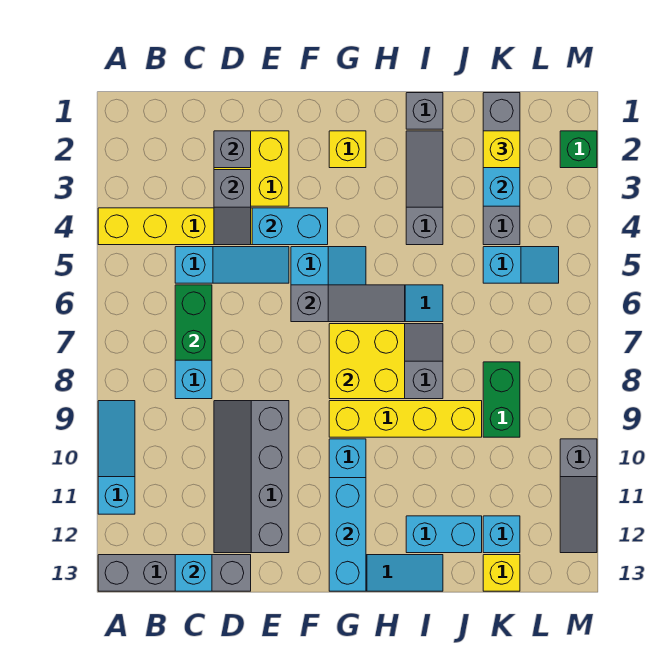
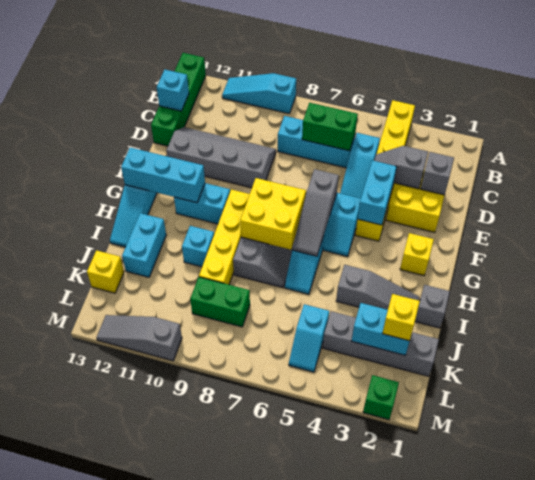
cyan 1x3 slope [98,401,135,514] -> cyan 1x3 slope turned to [222,73,296,114]
grey 1x4 brick [98,555,251,591] -> green 1x4 brick [151,53,206,146]
cyan 1x1 brick [483,516,520,553] -> cyan 1x1 brick moved to [182,226,214,267]

